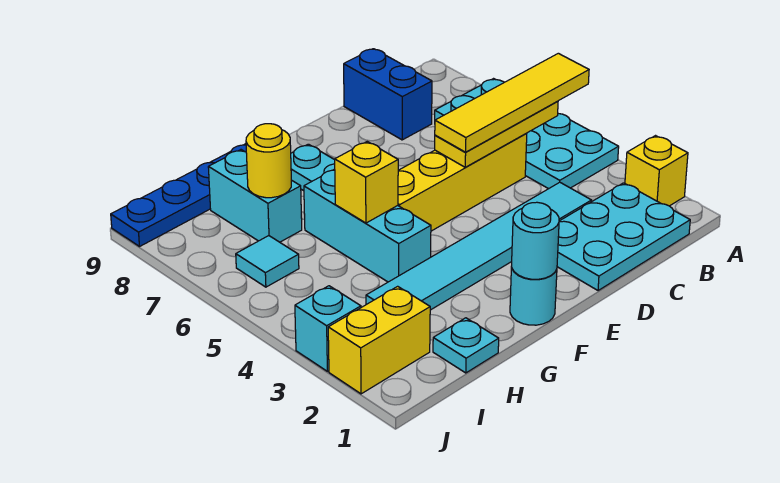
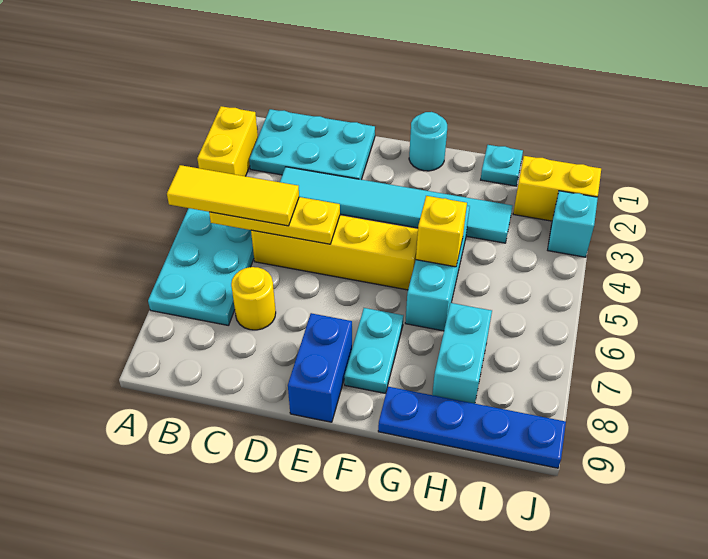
yellow 1x1 brick [625,136,688,206] -> yellow 1x2 brick [197,106,258,176]
yellow 1x4 tile [435,53,589,152] -> yellow 1x3 tile [167,165,299,226]
blue 1x2 brick [344,49,432,140] -> blue 1x2 brick moved to [288,313,352,422]
cyan 1x1 round brick [512,202,559,279] -> none
yellow 1x1 round brick [246,124,291,198] -> yellow 1x1 round brick moved to [231,267,276,330]
cyan 1x1 tile [236,236,299,287] -> none

